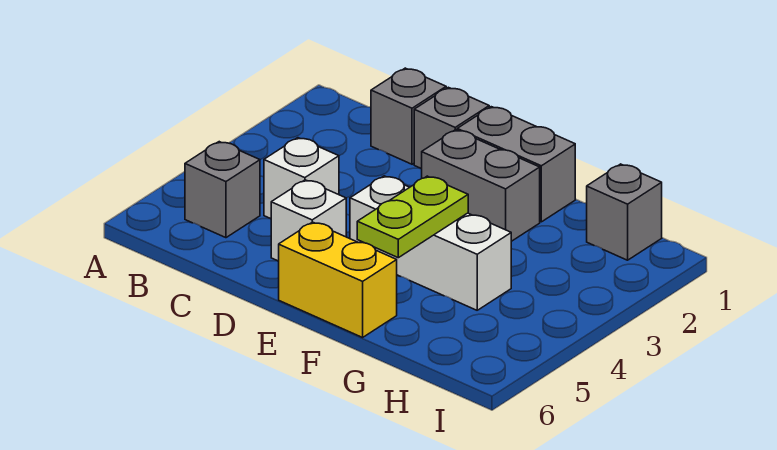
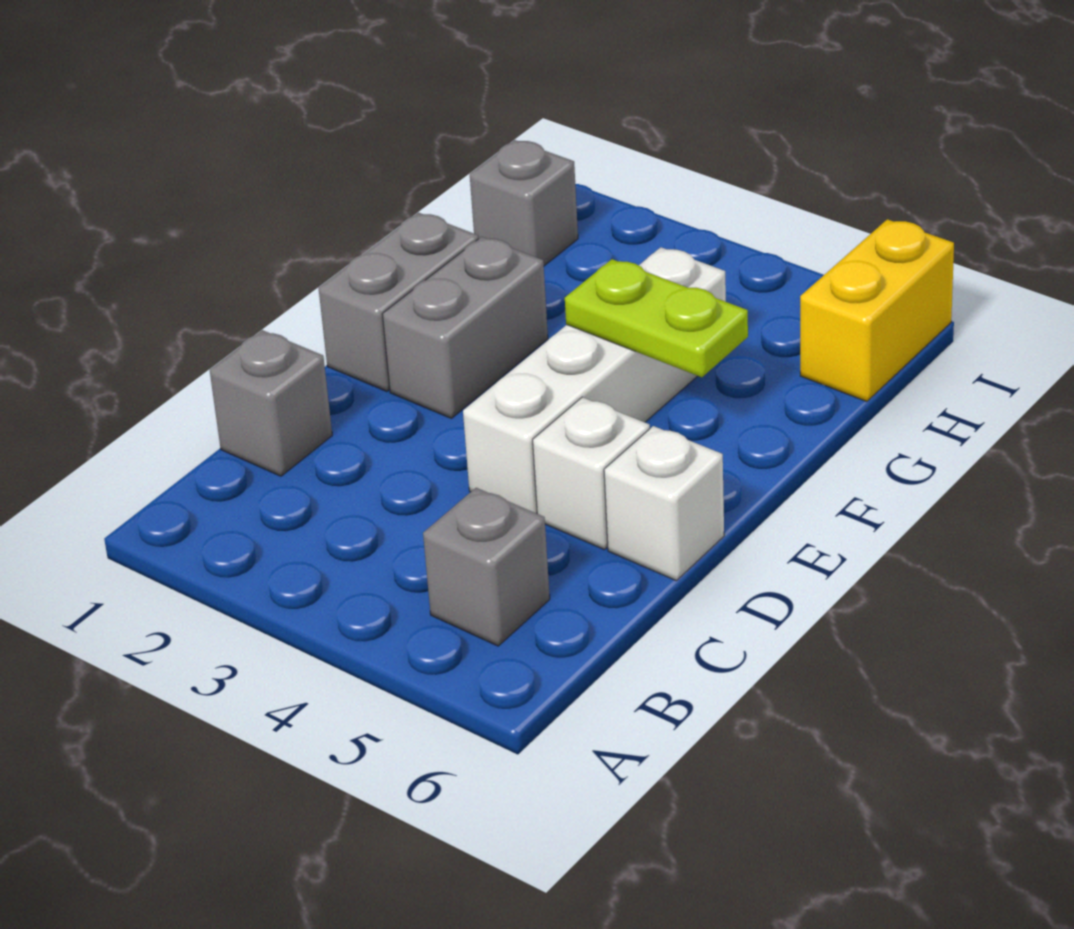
white 1x1 brick [264,138,339,219] -> white 1x1 brick moved to [604,426,724,581]
grey 1x1 brick [414,87,489,169] -> none
white 1x3 brick [350,176,511,310] -> white 1x4 brick [463,247,726,514]
yellow 1x2 brick [279,222,397,337] -> yellow 1x2 brick moved to [800,219,954,402]

